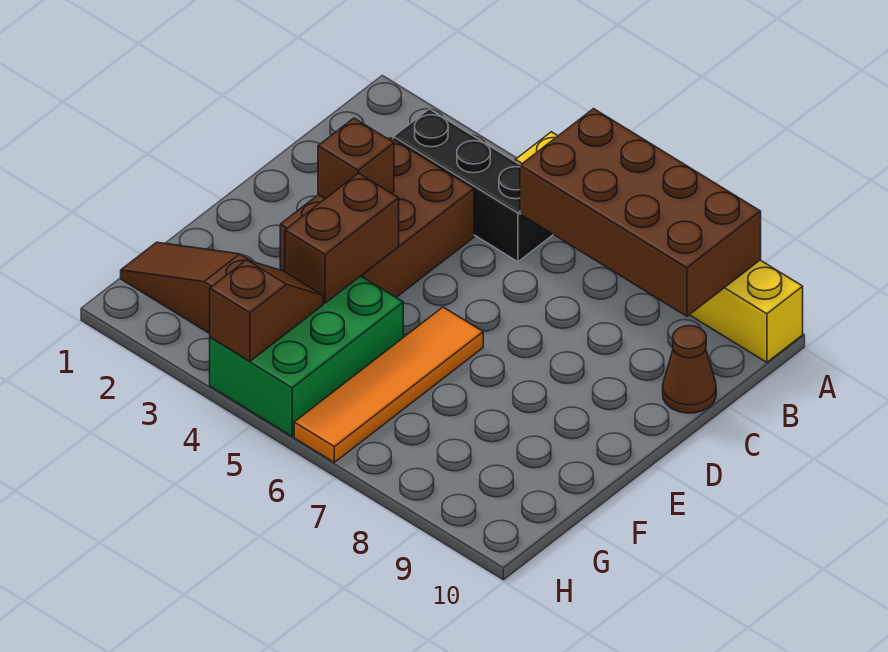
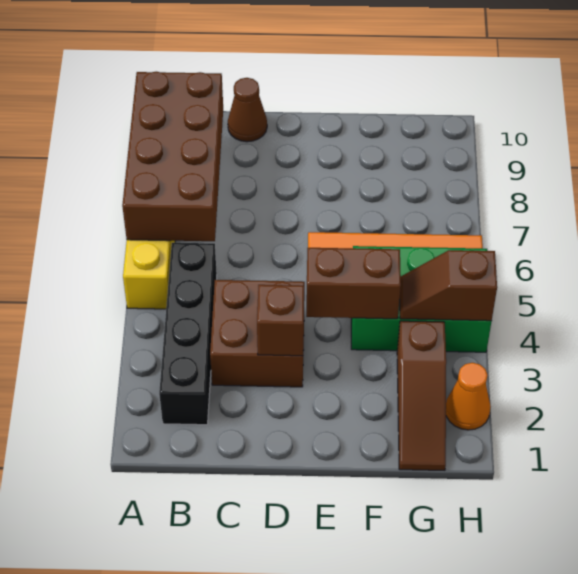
black 1x3 brick [393,109,553,262] -> black 1x4 brick [159,243,217,425]
brown 2x3 brick [280,138,474,297] -> brown 2x2 brick [210,280,305,387]
none -> orange 1x1 cone [446,363,491,430]

